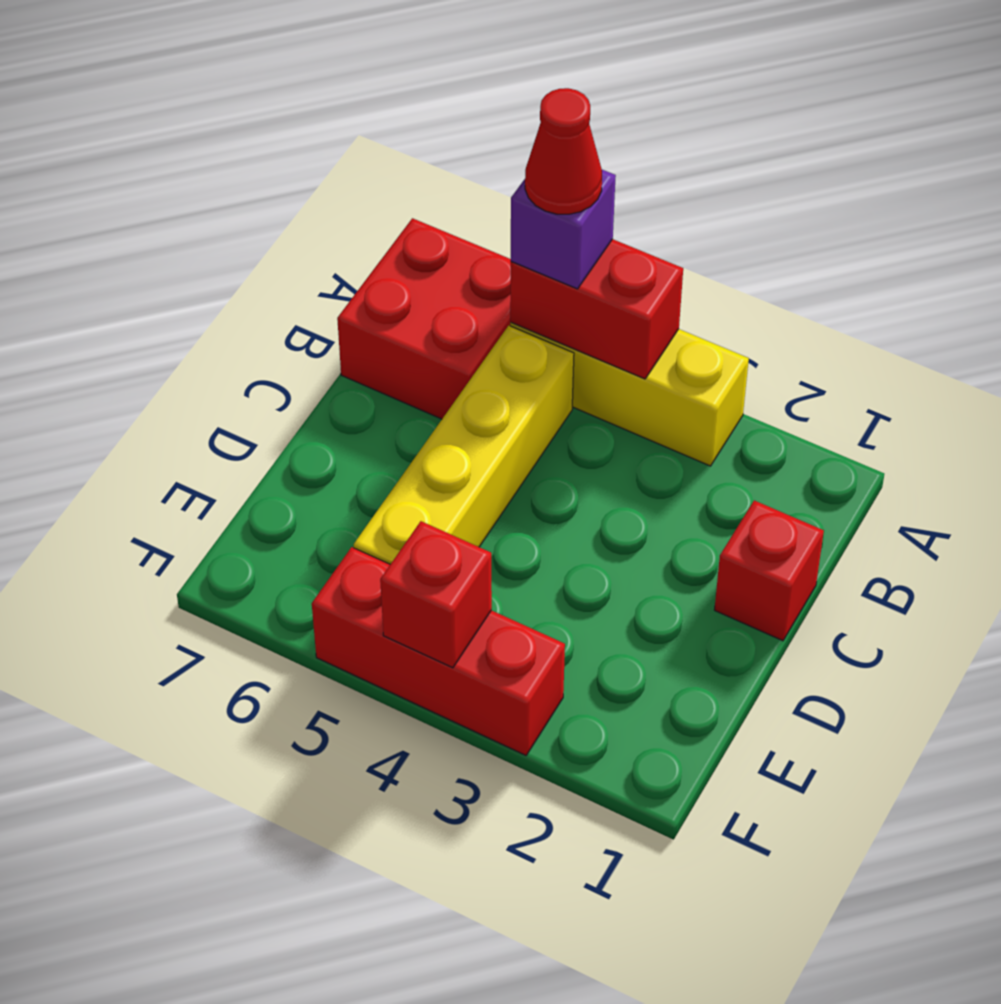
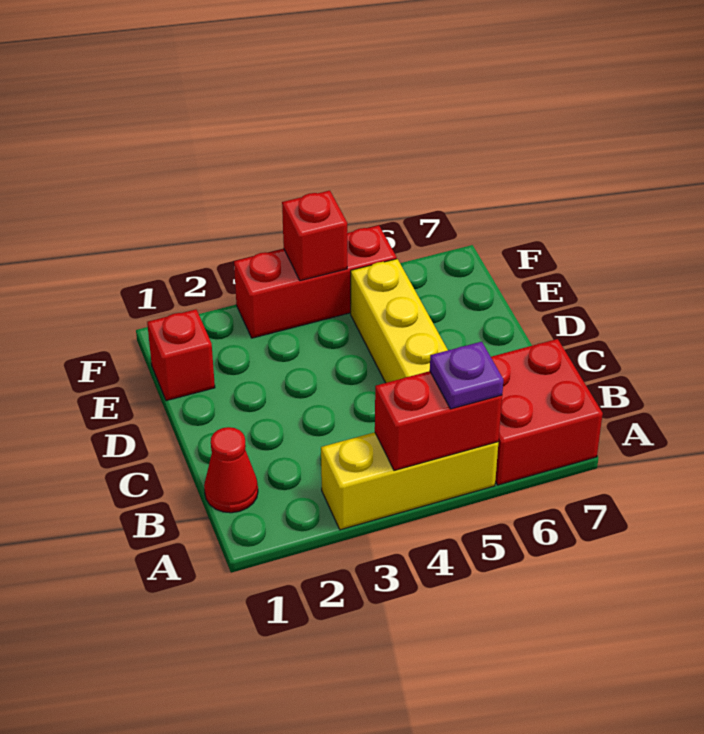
purple 1x1 brick [511,170,616,289] -> purple 1x1 plate [430,342,503,409]
red 1x1 cone [525,88,602,214] -> red 1x1 cone moved to [204,427,258,513]
red 1x1 brick [714,501,824,641] -> red 1x1 brick moved to [147,309,215,401]

